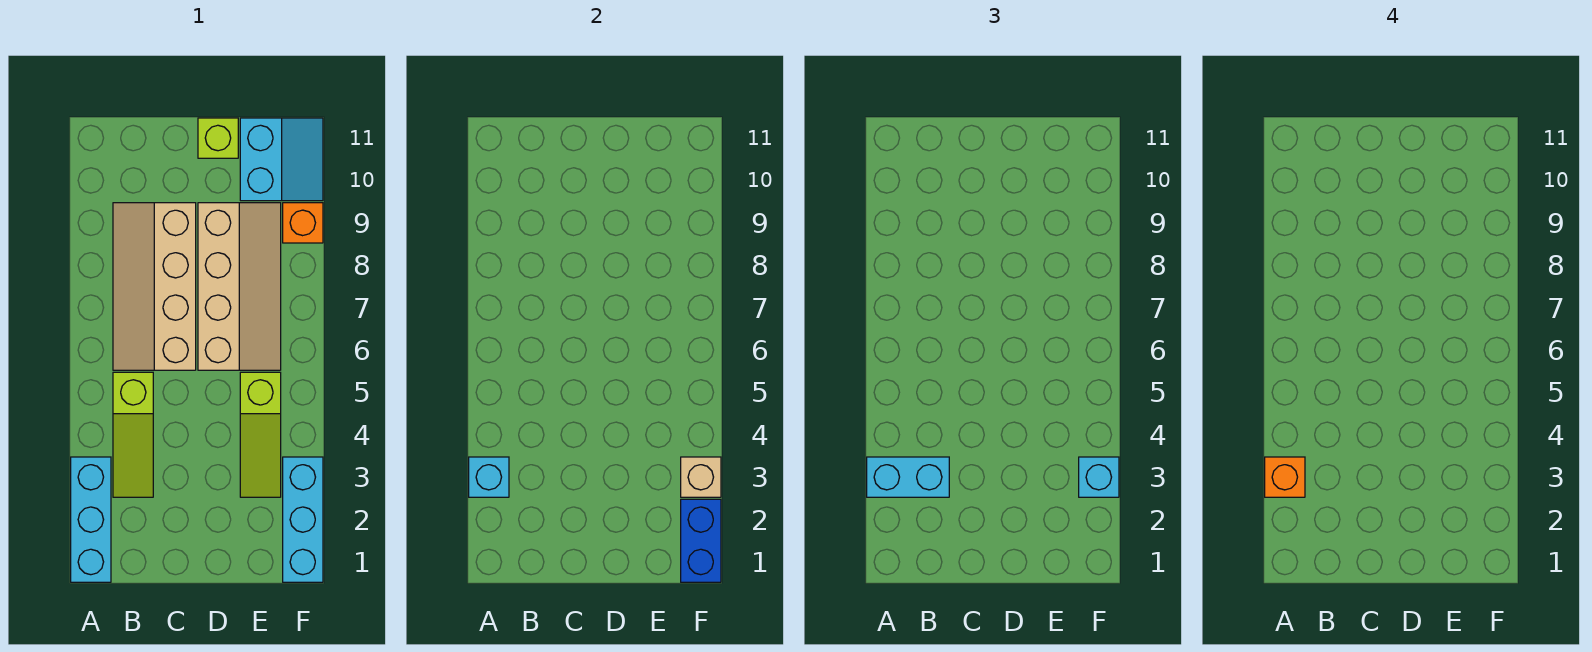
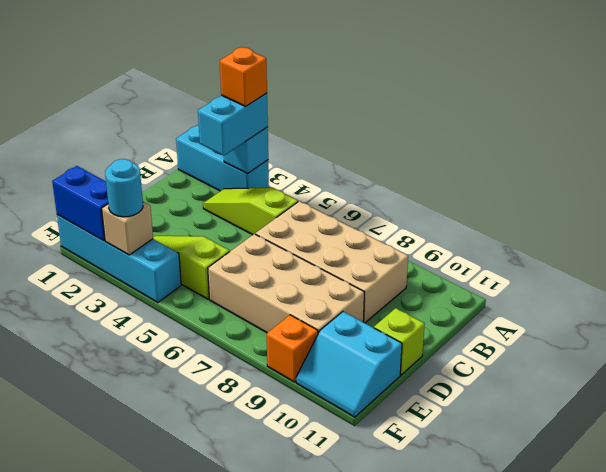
tan 2x4 slope [113,203,196,370] -> tan 2x4 brick [255,201,408,323]
tan 2x4 slope [198,203,281,370] -> tan 2x4 brick [208,234,364,333]
cyan 1x3 brick [283,457,323,582] -> cyan 1x4 brick [57,215,181,302]
cyan 1x1 brick [1079,457,1119,497] -> cyan 1x1 round brick [105,159,143,217]

